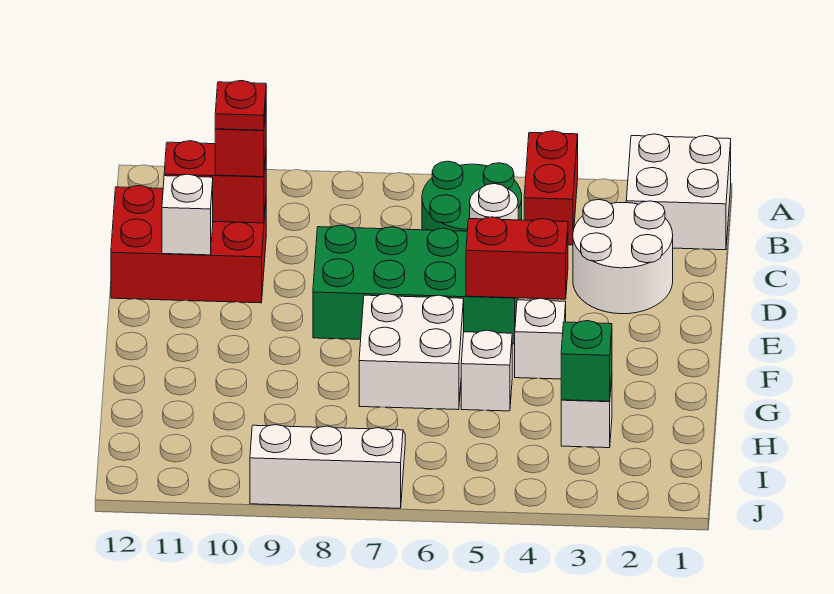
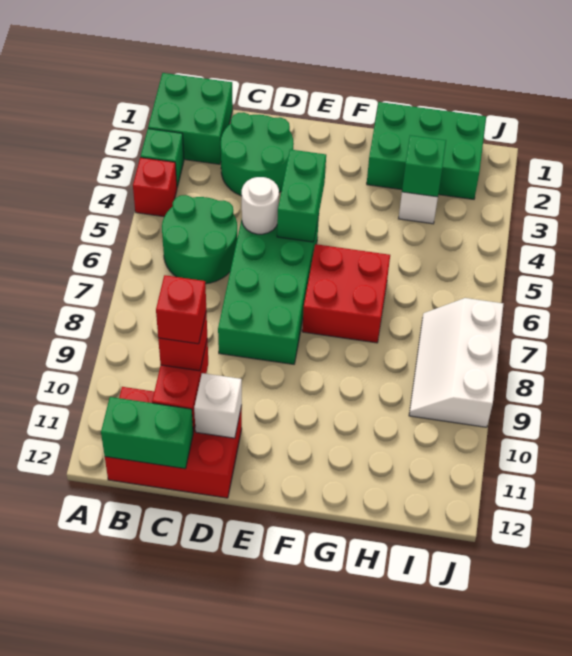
white 2x2 brick [626,134,731,250] -> green 2x2 brick [148,73,233,164]
none -> green 1x1 brick [141,129,184,187]
red 1x2 brick [524,131,578,245] -> red 1x1 brick [133,157,177,217]
none -> green 1x2 brick [101,397,193,469]
white 2x2 round brick [573,200,673,314] -> green 2x2 round brick [221,112,294,196]
red 2x3 brick [111,186,266,303] -> red 2x3 brick turned to [105,387,242,498]
red 1x1 plate [215,81,266,130] -> red 1x1 brick [156,275,206,344]
red 1x2 brick [466,217,568,299] -> green 1x2 brick [277,150,326,242]
white 1x1 brick [515,298,566,379] -> none
white 2x2 brick [359,294,464,410] -> red 2x2 brick [302,244,390,343]
none -> green 2x3 brick [367,102,486,199]
white 1x1 brick [461,330,512,411] -> none

